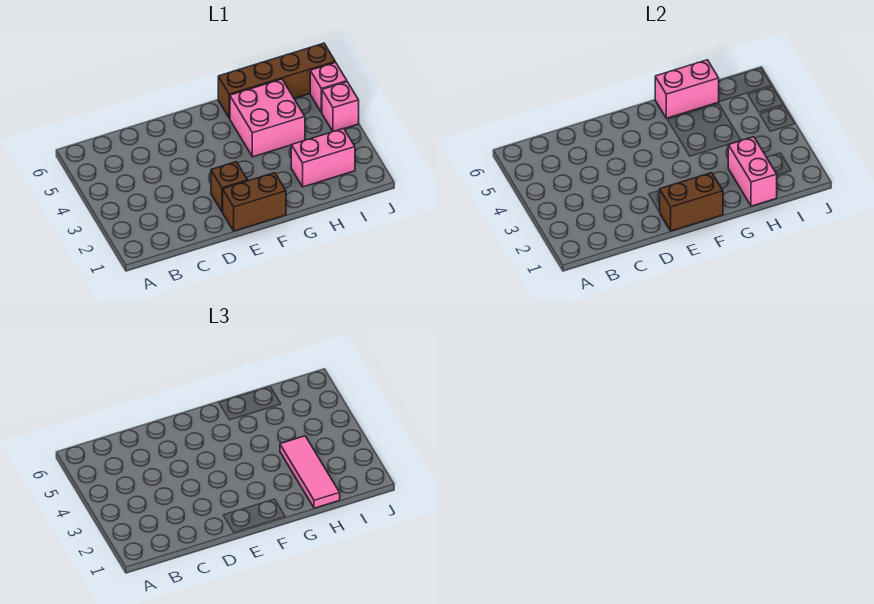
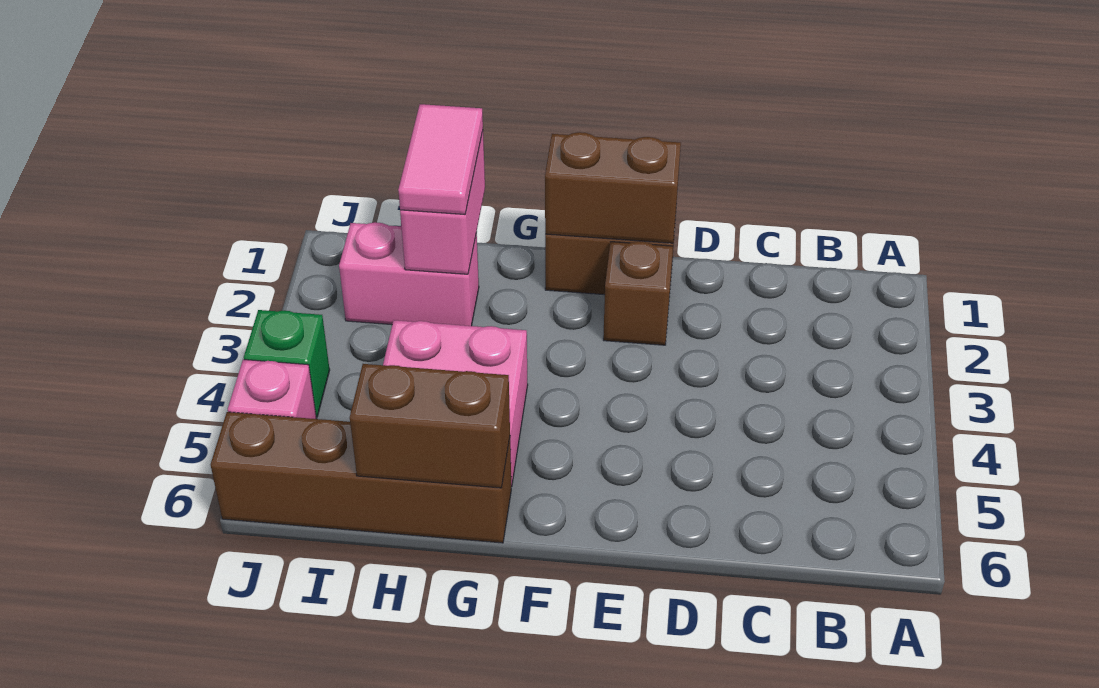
pink 1x2 brick [655,60,719,118] -> brown 1x2 brick [350,364,510,488]
pink 1x3 tile [280,436,340,508] -> pink 1x2 tile [398,104,483,214]
pink 1x1 brick [322,82,359,131] -> green 1x1 brick [244,310,330,417]

